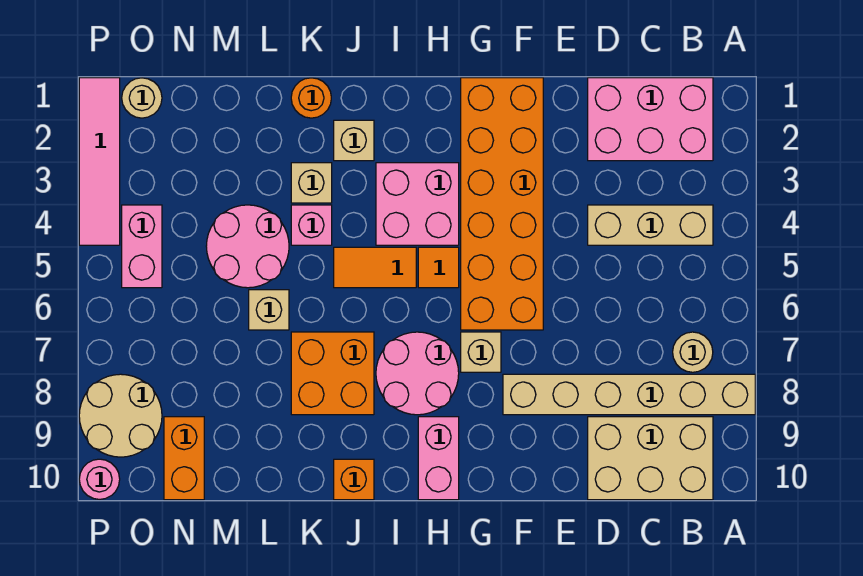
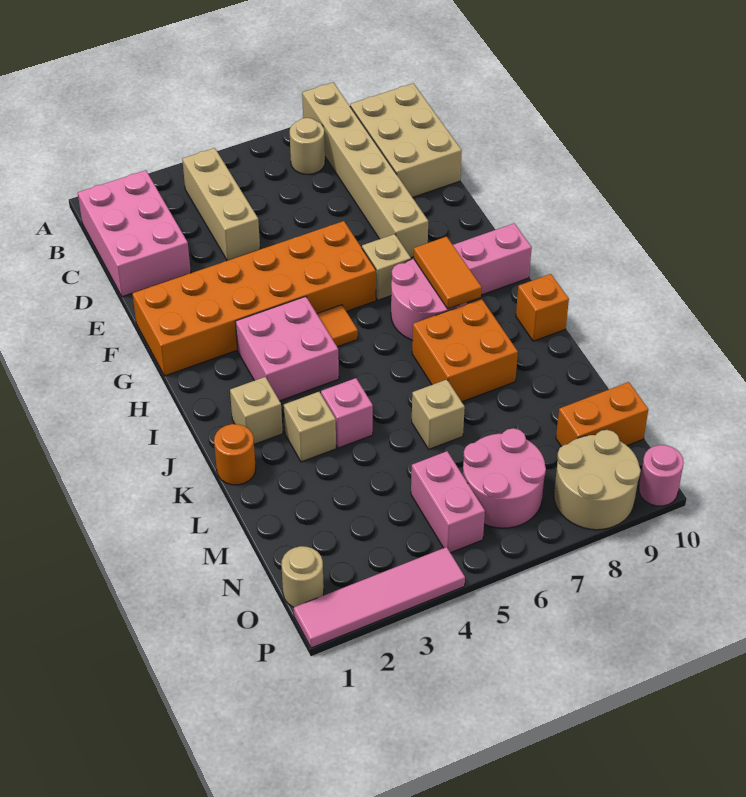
orange 1x2 tile [334,247,416,288] -> orange 1x2 tile moved to [414,236,482,309]
pink 2x2 round brick [206,205,289,288] -> pink 2x2 round brick moved to [463,428,546,528]
pink 1x2 brick [122,205,162,288] -> pink 1x2 brick turned to [411,451,485,553]

